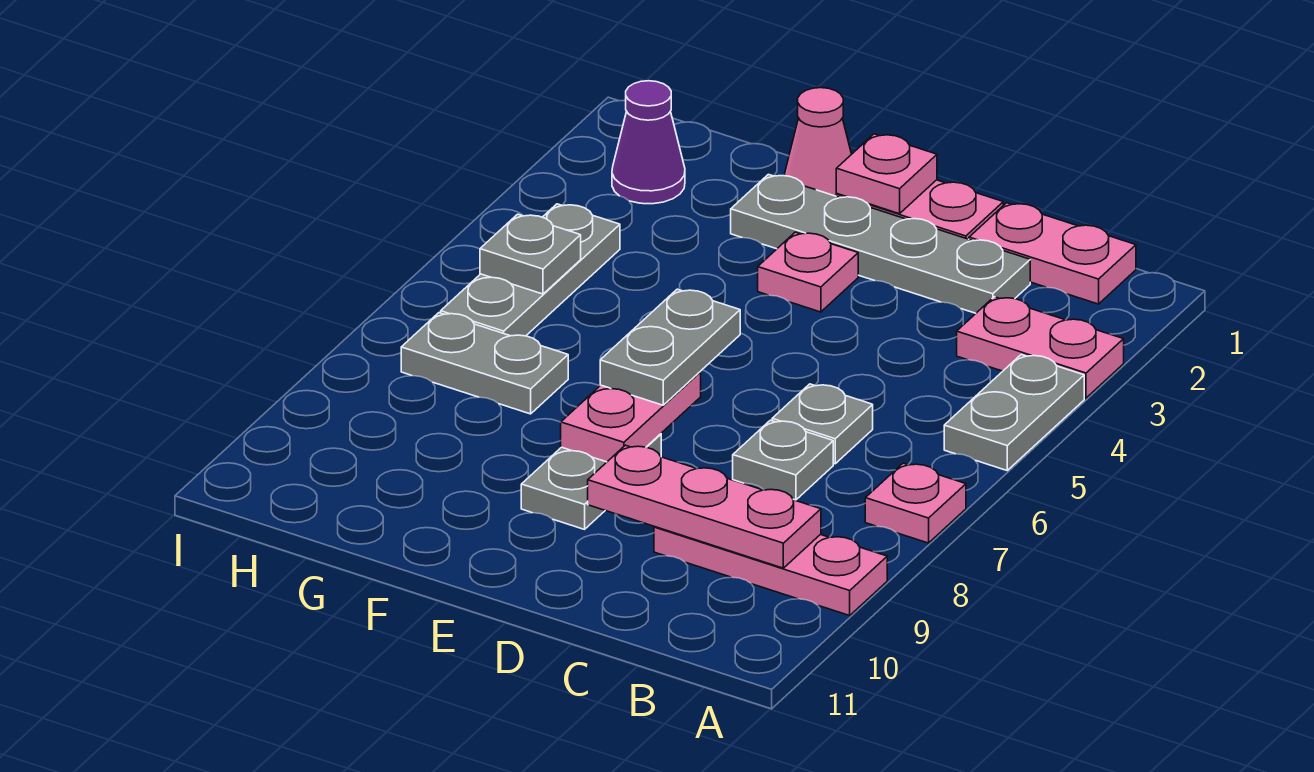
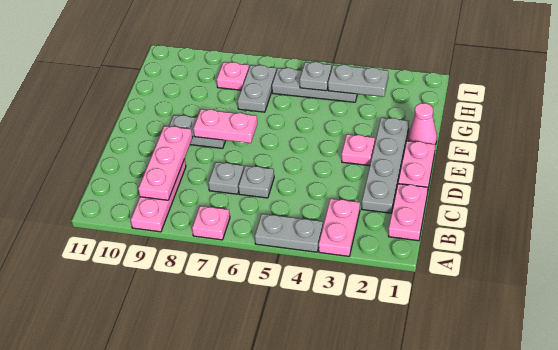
pink 1x1 plate [836,134,937,214] -> pink 1x1 plate moved to [217,62,249,90]
grey 1x2 plate [600,289,740,405] -> grey 1x2 plate moved to [328,65,388,97]
purple 1x1 cone [612,81,685,204] -> none

